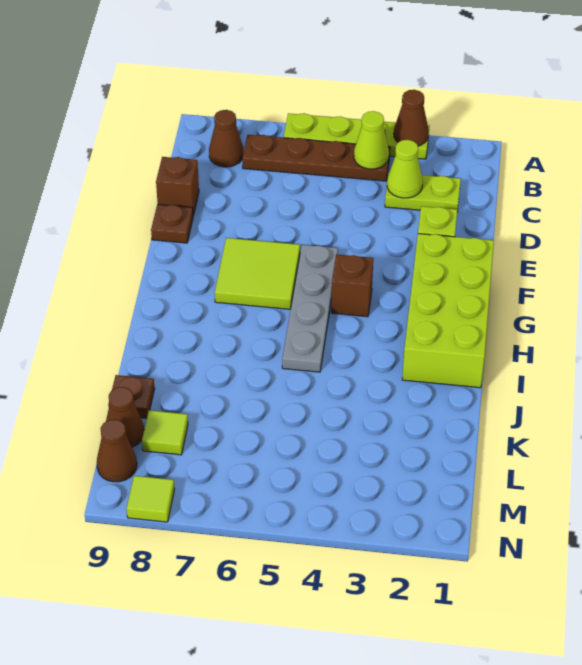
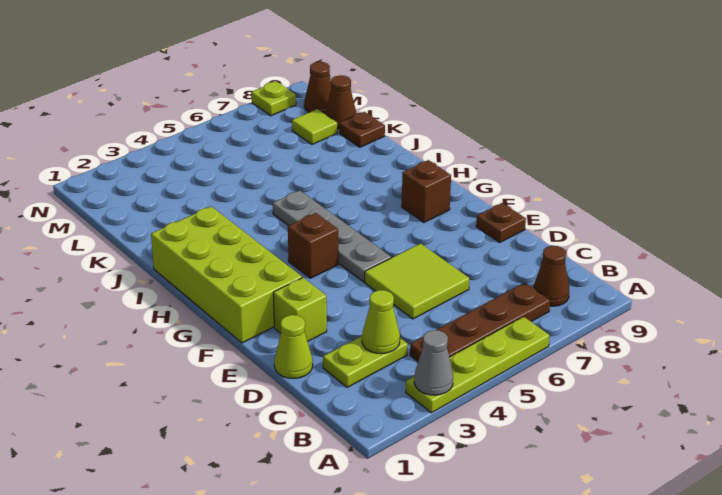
brown 1x1 cone [394,90,429,146] -> grey 1x1 cone [414,330,453,395]
lime 1x1 cone [354,111,389,169] -> lime 1x1 cone moved to [274,315,313,378]
brown 1x1 brick [156,157,199,216] -> brown 1x1 brick moved to [402,160,451,222]
lime 2x2 tile [215,238,300,309] -> lime 2x2 tile moved to [365,244,469,319]
lime 1x1 tile [127,476,174,522] -> lime 1x1 plate [252,82,296,116]

